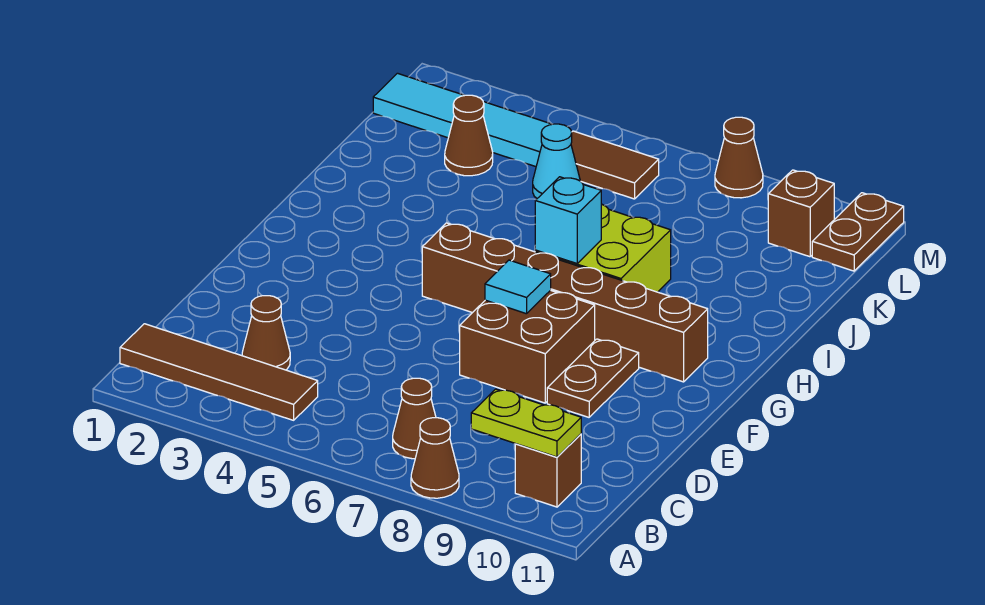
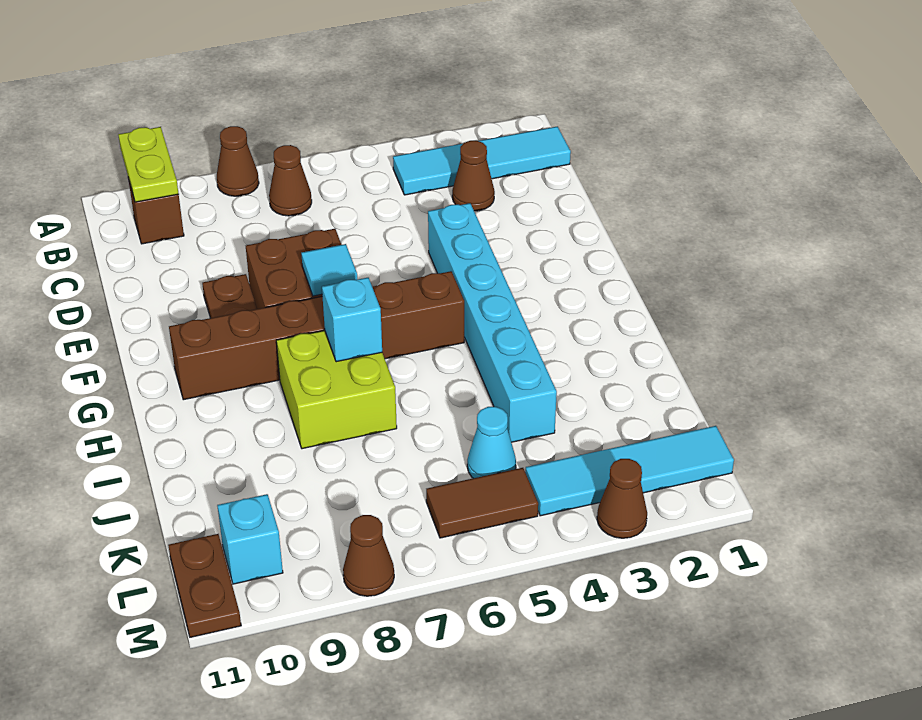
brown 1x4 tile [120,324,318,420] -> cyan 1x4 tile [393,127,571,195]
lime 1x2 plate [471,389,581,457] -> lime 1x2 plate turned to [118,127,179,202]
none -> cyan 1x6 brick [428,203,557,442]
brown 1x1 cone [445,95,493,176] -> brown 1x1 cone moved to [597,459,647,538]
brown 1x1 brick [768,170,834,257] -> cyan 1x1 brick [217,494,283,584]

